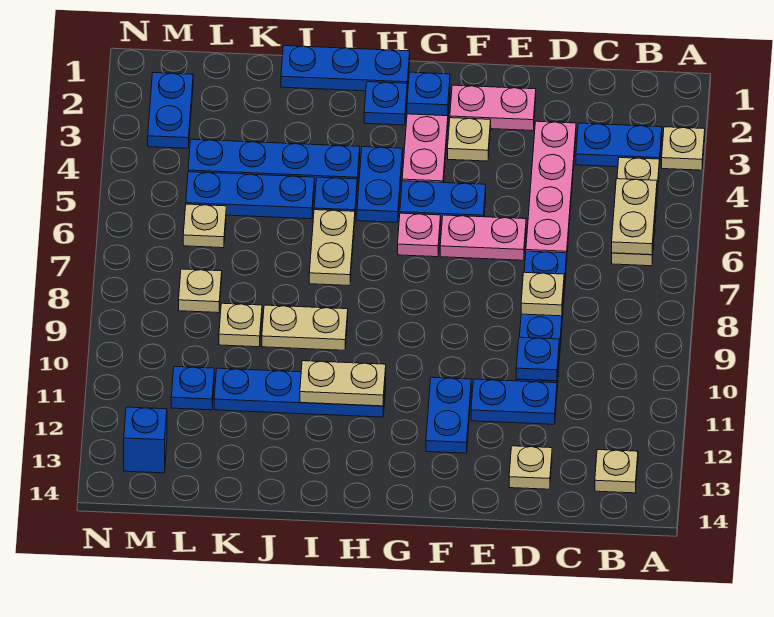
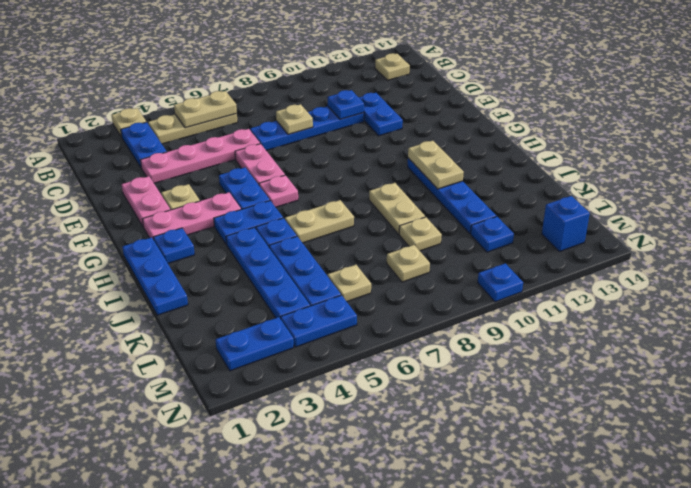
tan 1x1 plate [509,446,552,489] -> none
blue 1x2 plate [426,377,471,453] -> blue 1x2 plate moved to [281,295,357,347]
blue 1x1 plate [407,72,450,116] -> blue 1x1 plate moved to [478,263,523,302]

